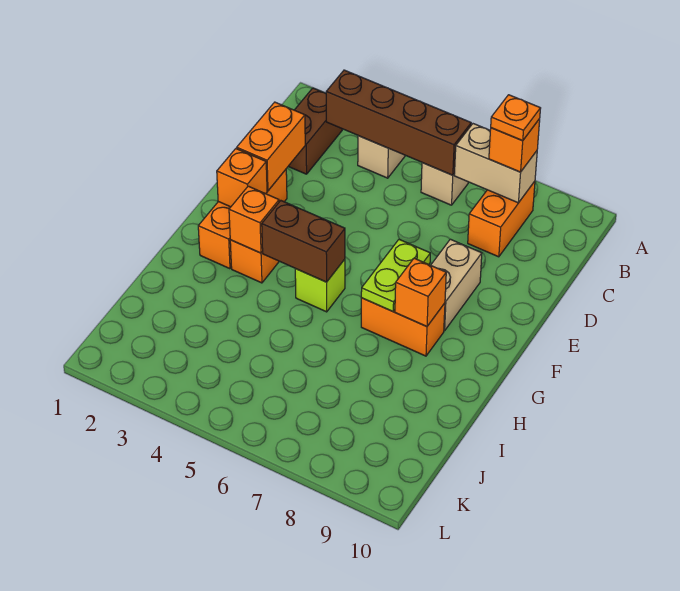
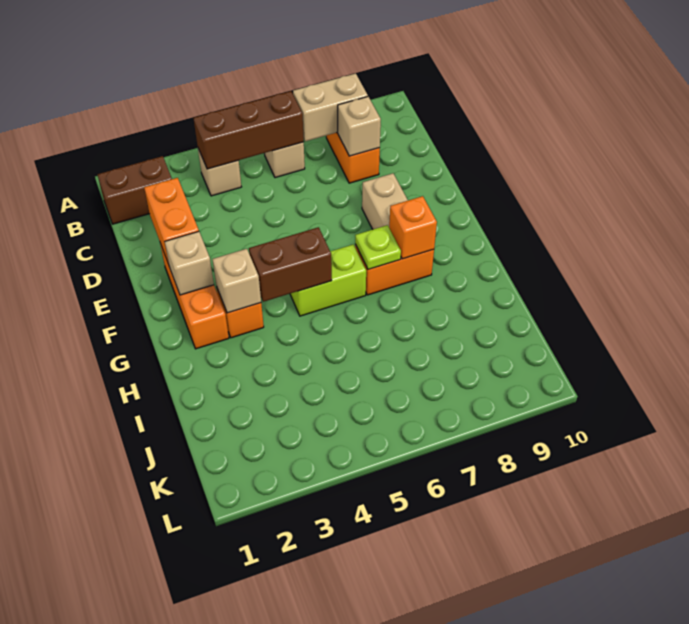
brown 1x2 brick [288,88,342,174] -> brown 1x2 brick turned to [97,156,172,224]
brown 1x4 brick [326,70,471,175] -> brown 1x3 brick [193,91,304,169]
orange 1x1 brick [489,119,540,172] -> none
orange 1x1 plate [491,95,541,141] -> none
none -> tan 1x1 brick [338,97,381,156]
orange 1x1 brick [217,149,267,207] -> tan 1x1 brick [165,231,214,295]
lime 1x2 plate [361,240,430,311] -> lime 1x1 plate [355,225,401,269]
orange 1x1 brick [229,186,279,253] -> tan 1x1 brick [212,249,261,313]
lime 1x1 brick [295,259,345,312] -> lime 1x2 brick [290,244,366,316]

